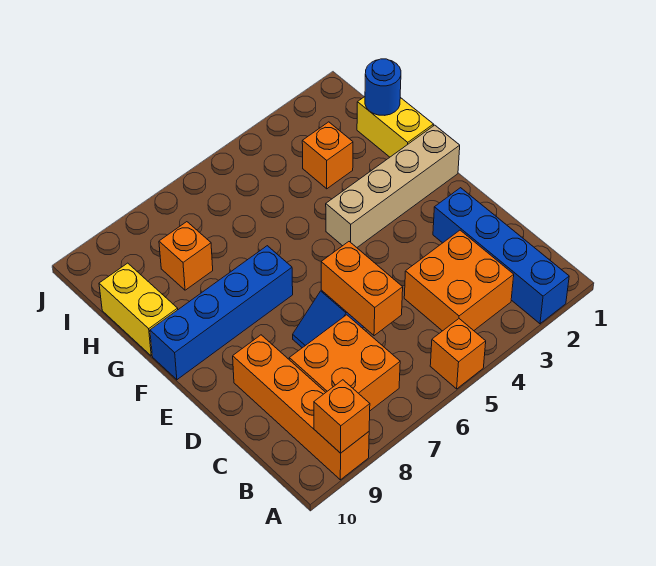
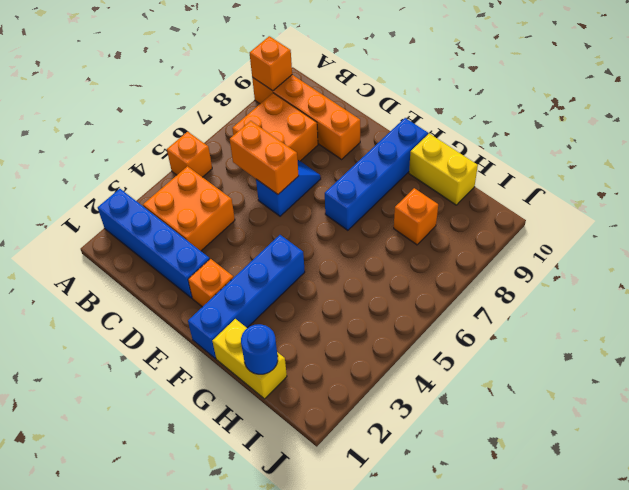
tan 1x4 brick [326,125,460,247] -> blue 1x4 brick [188,235,305,358]
orange 1x1 brick [302,122,353,189] -> orange 1x1 brick moved to [188,259,233,307]

